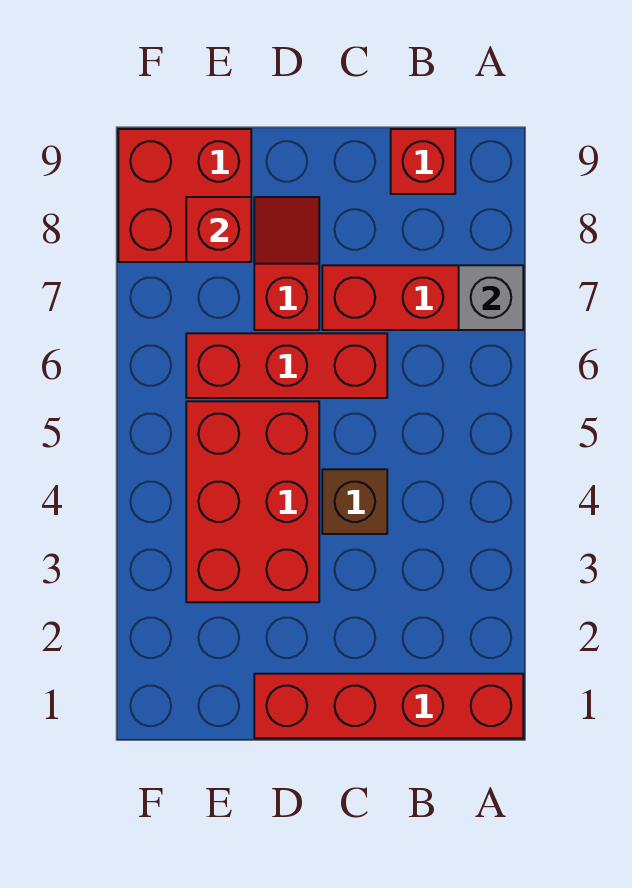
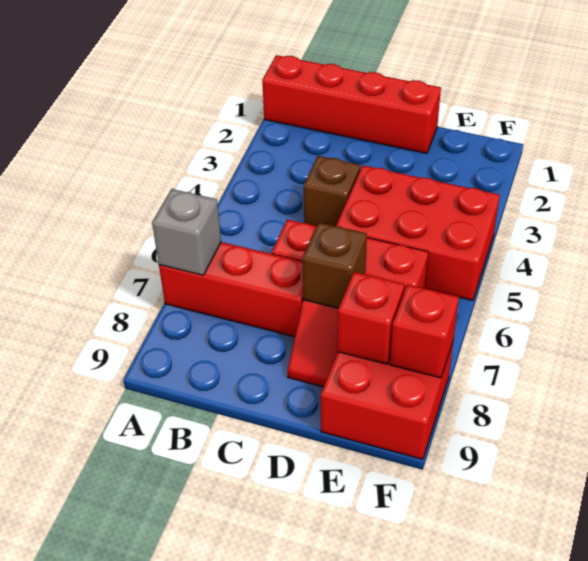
red 1x1 brick [391,129,455,194] -> red 1x1 brick moved to [390,285,459,378]
red 2x3 brick [186,401,319,602] -> red 2x3 brick turned to [336,165,500,301]
none -> brown 1x1 brick [302,222,367,308]

